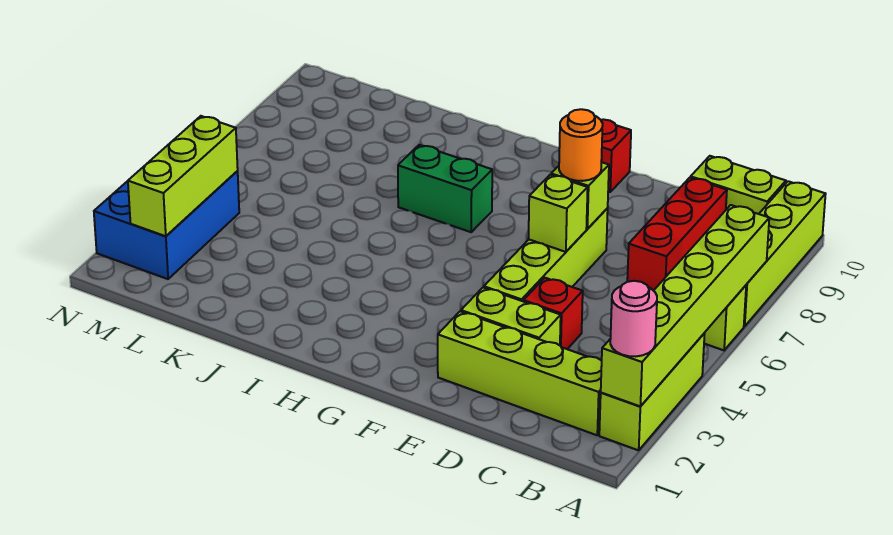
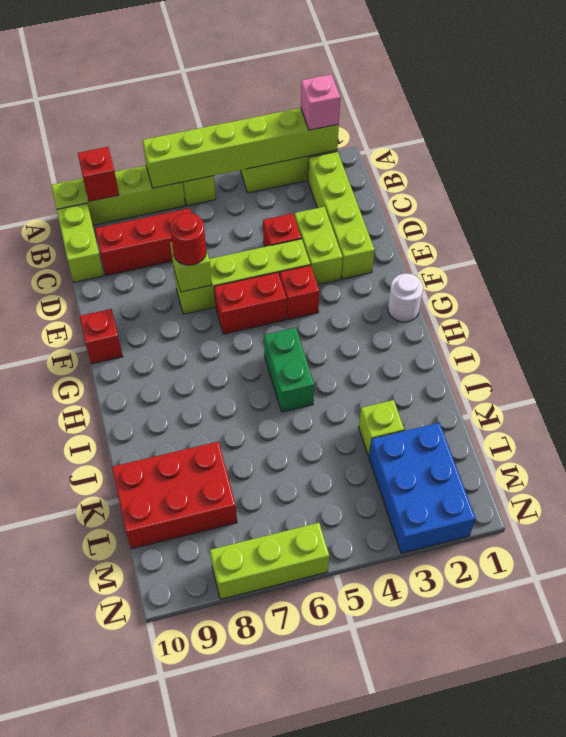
pink 1x1 round brick [610,281,657,356] -> pink 1x1 brick [301,74,340,130]
none -> red 1x1 brick [78,147,119,201]
lime 1x1 brick [529,175,588,252] -> lime 1x1 brick moved to [359,400,404,456]
orange 1x1 round brick [559,109,603,181] -> red 1x1 round brick [170,213,206,265]
none -> red 1x1 brick [280,265,319,320]
none -> red 1x2 brick [214,272,287,334]
none -> white 1x1 round brick [388,273,423,322]
green 1x2 brick [398,145,492,232] -> green 1x2 brick moved to [264,328,314,412]
none -> red 2x3 brick [112,442,237,549]
blue 2x3 brick [94,171,239,279] -> blue 2x3 brick turned to [369,423,476,553]
lime 1x3 brick [128,116,238,236] -> lime 1x3 brick moved to [210,523,329,599]

